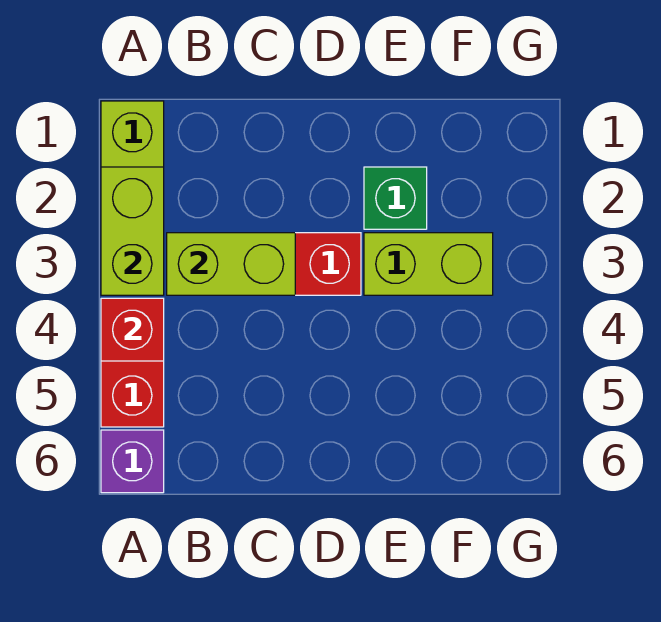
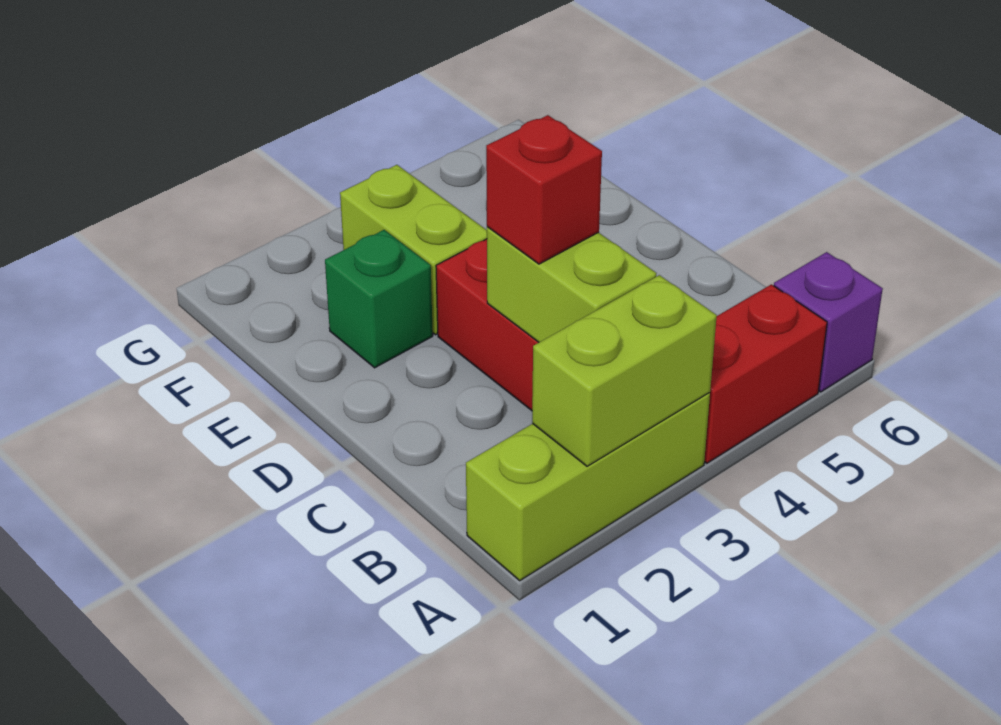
red 1x1 brick [101,298,164,361] -> red 1x1 brick moved to [486,115,602,264]

